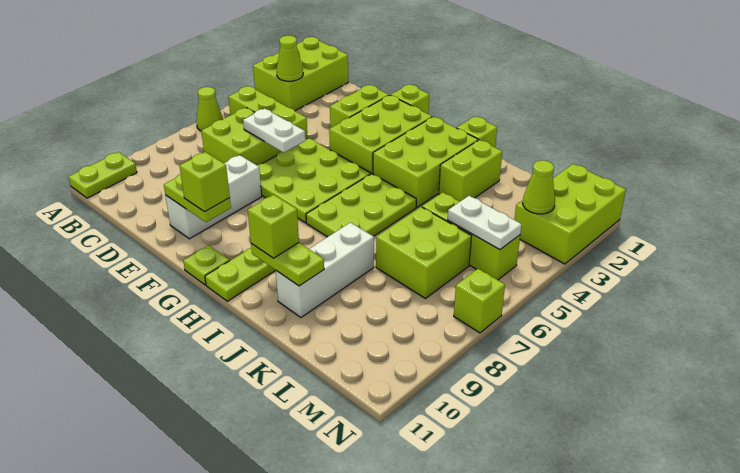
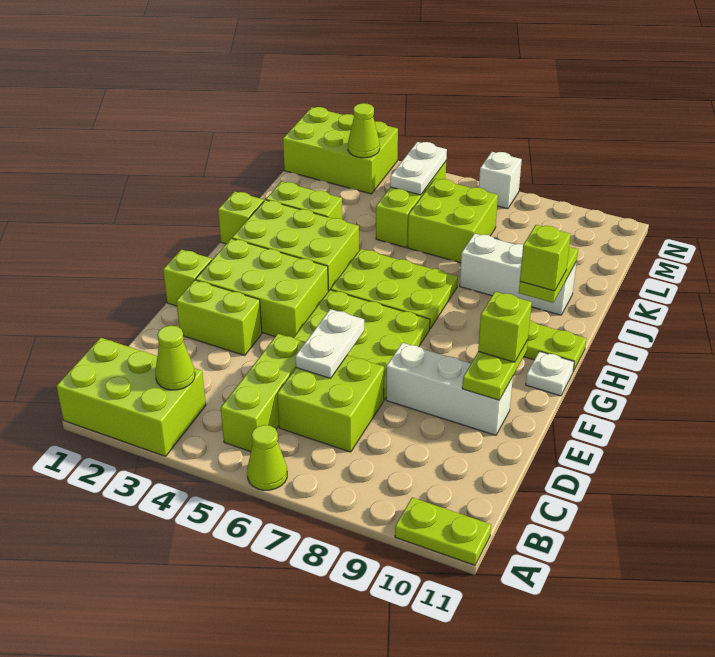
lime 1x1 plate [183,245,229,285] -> white 1x1 plate [526,351,574,396]
lime 1x1 brick [454,269,505,333] -> white 1x1 brick [479,152,522,209]

